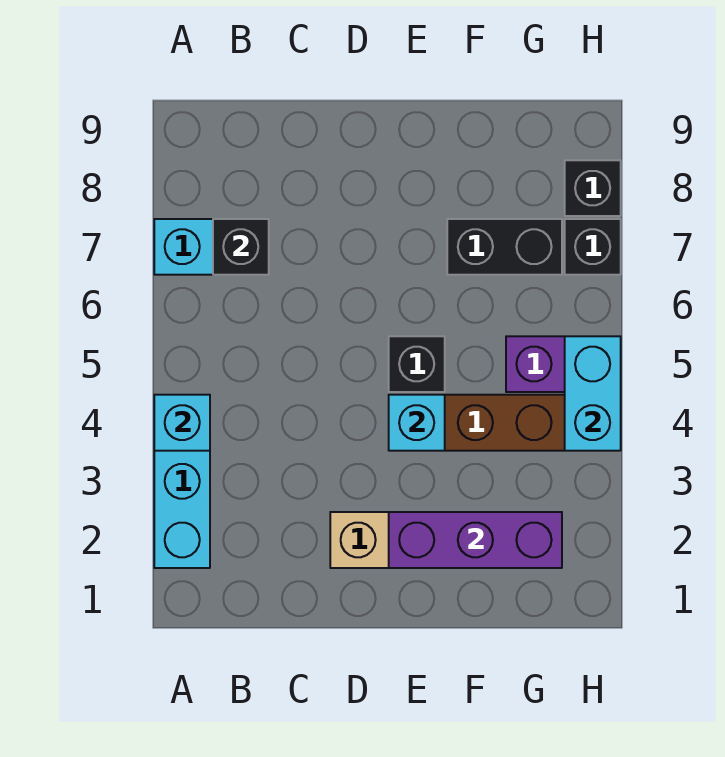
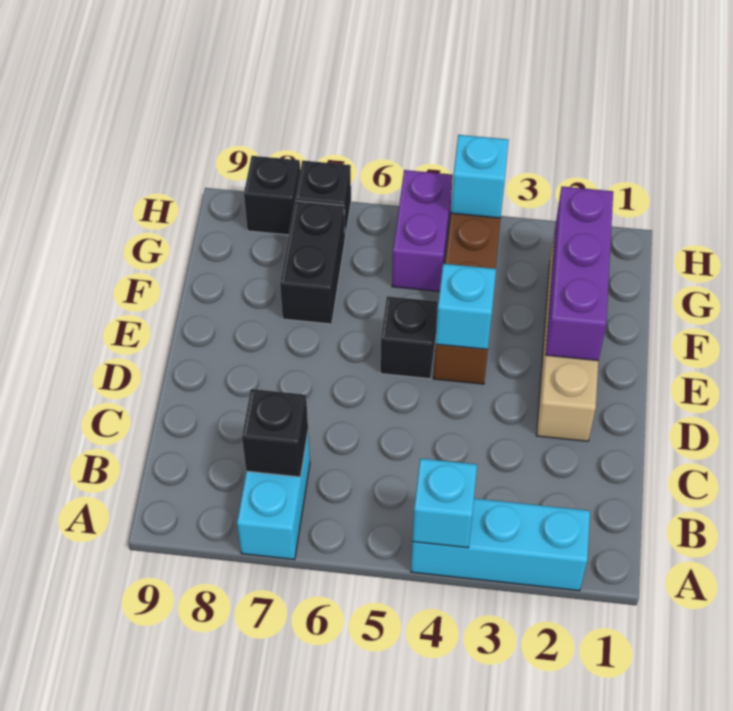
cyan 1x2 brick [565,336,621,451] -> cyan 1x1 brick [451,135,509,218]

